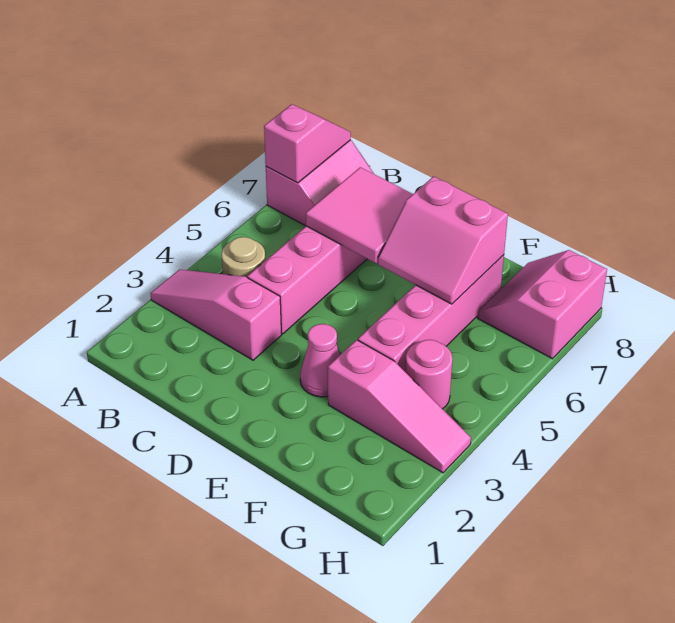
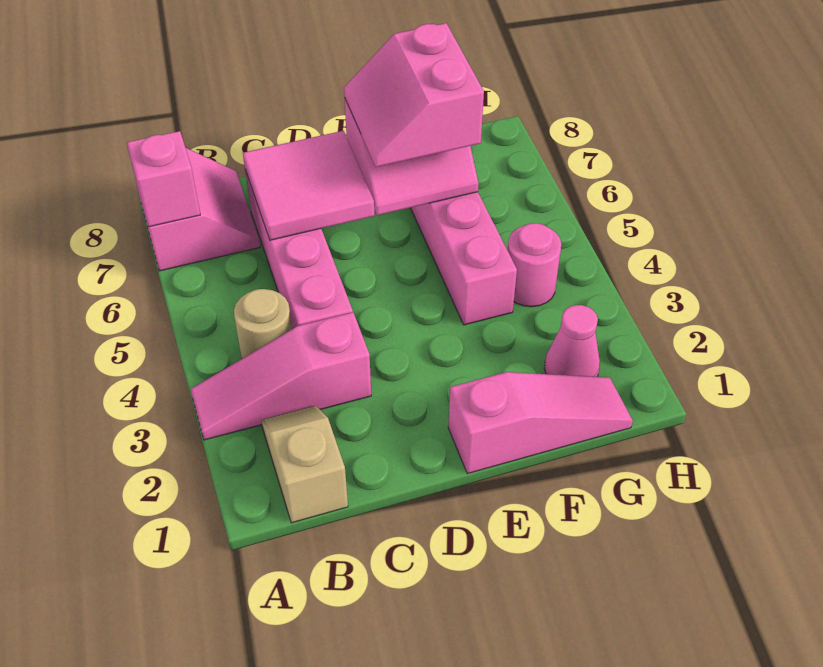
none -> tan 1x2 slope [261,406,348,523]
pink 1x1 cone [300,324,340,397] -> pink 1x1 cone moved to [544,305,600,377]
pink 1x3 slope [328,340,471,473] -> pink 1x3 slope moved to [448,372,633,474]
pink 2x2 slope [478,250,607,359] -> pink 2x2 slope moved to [344,23,484,167]

